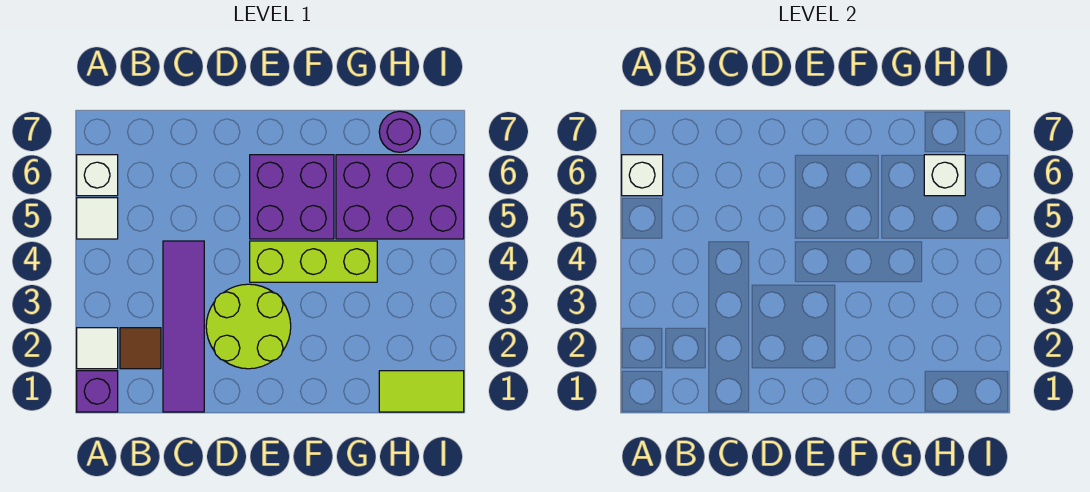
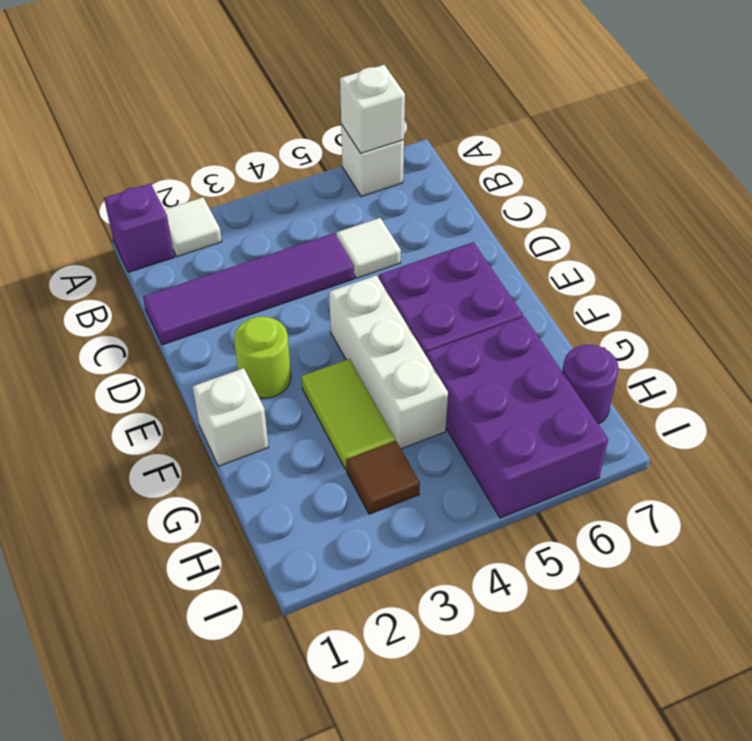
white 1x1 tile [77,198,118,239] -> white 1x1 tile moved to [337,218,401,278]
brown 1x1 tile [120,328,161,369] -> brown 1x1 tile moved to [346,441,420,514]
lime 2x2 round brick [206,284,291,369] -> lime 1x1 round brick [234,316,291,398]
lime 1x3 brick [250,241,377,282] -> white 1x3 brick [329,275,448,449]
lime 1x2 tile [379,371,464,412] -> lime 1x2 tile moved to [302,359,395,470]
white 1x1 brick [924,155,965,196] -> white 1x1 brick moved to [193,368,269,466]

